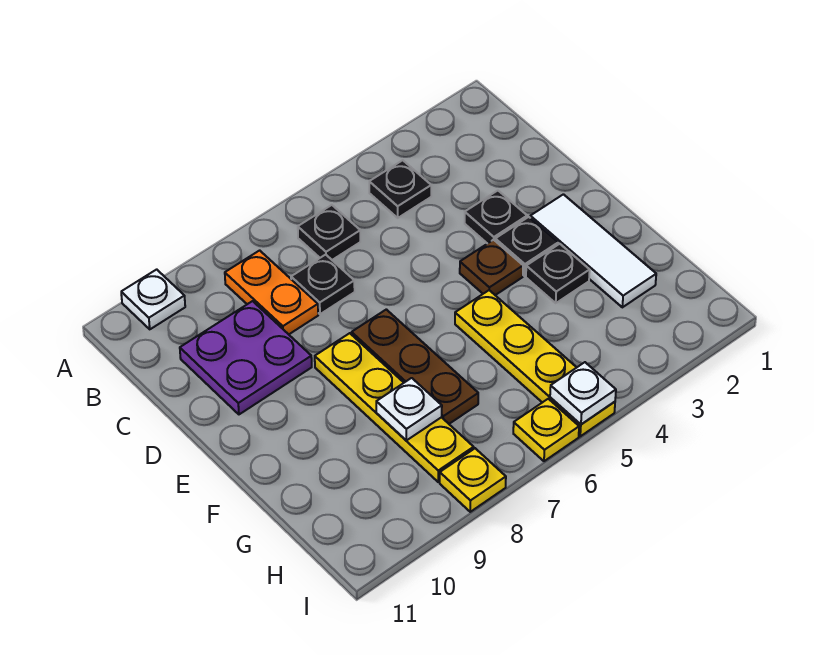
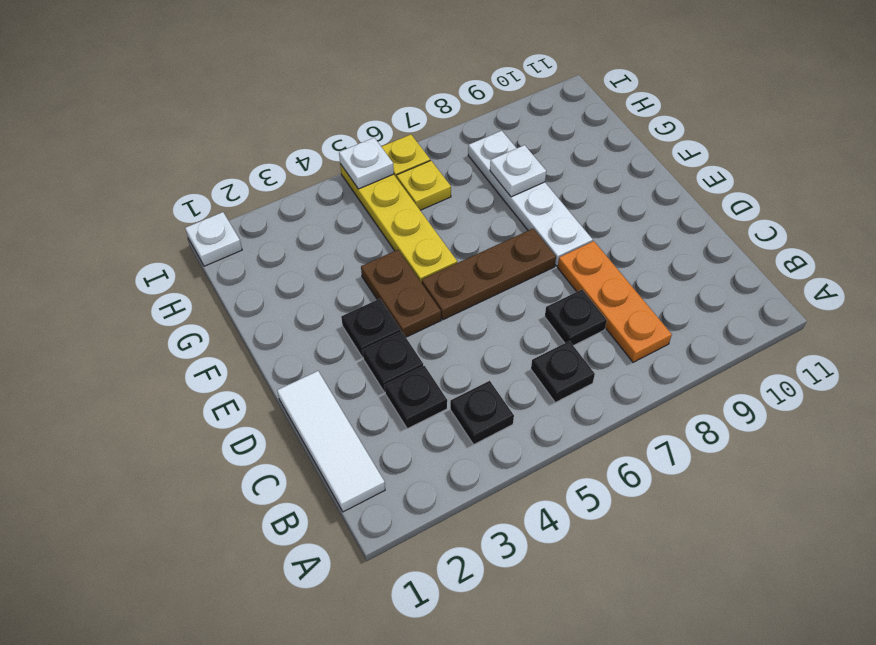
white 1x1 plate [121,269,185,329] -> white 1x1 plate moved to [185,212,242,266]
orange 1x2 plate [225,250,318,334] -> orange 1x3 plate [558,241,672,362]
purple 2x2 plate [180,301,312,414] -> none
white 1x3 tile [530,194,656,307] -> white 1x3 tile moved to [277,371,385,512]
brown 1x1 plate [460,240,523,295] -> brown 1x2 plate [361,250,441,337]
brown 1x3 plate [352,309,478,424] -> brown 1x3 plate turned to [422,229,556,320]
yellow 1x4 plate [315,333,474,482] -> white 1x4 plate [468,131,593,266]
black 1x1 plate [526,244,590,303] -> black 1x1 plate moved to [385,366,447,429]
yellow 1x1 plate [440,448,506,512] -> yellow 1x1 plate moved to [397,161,451,210]

